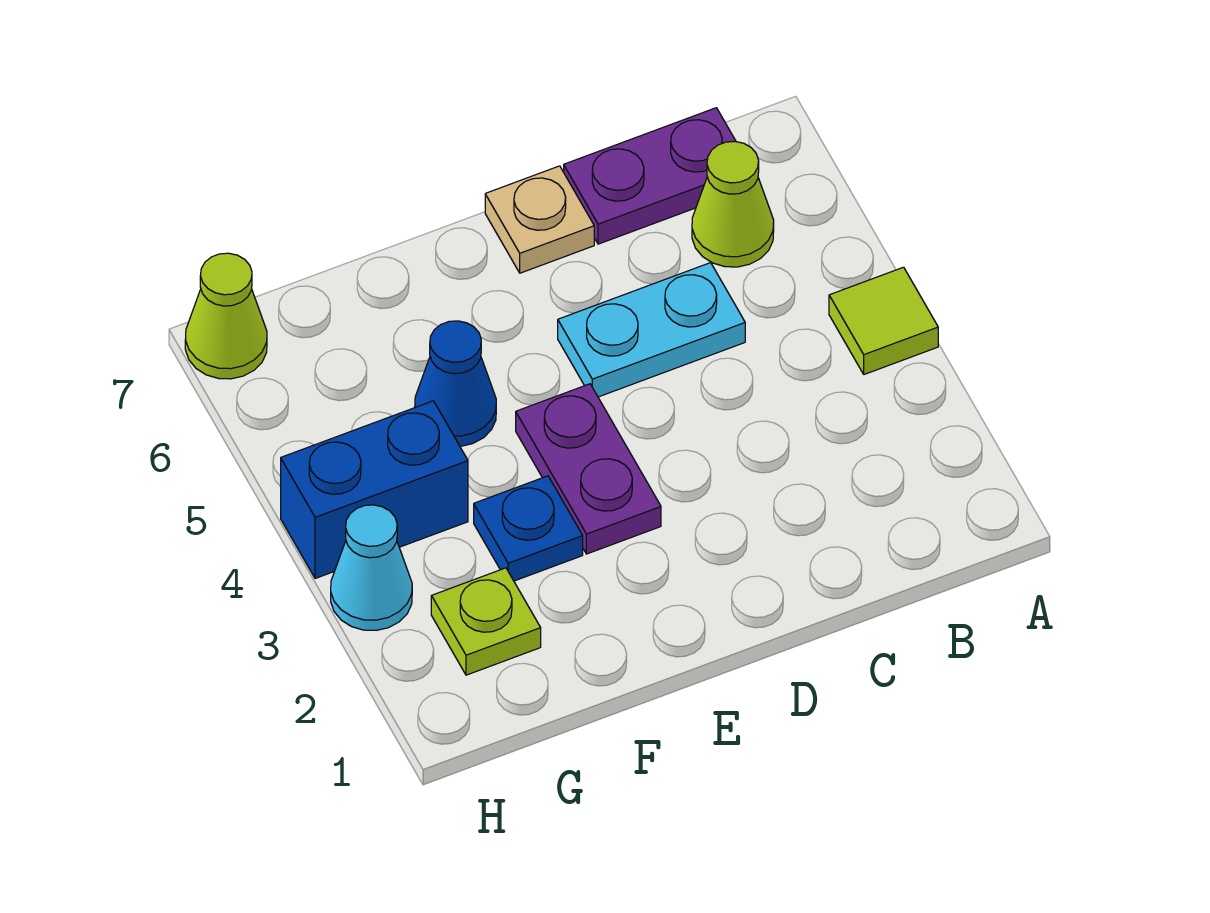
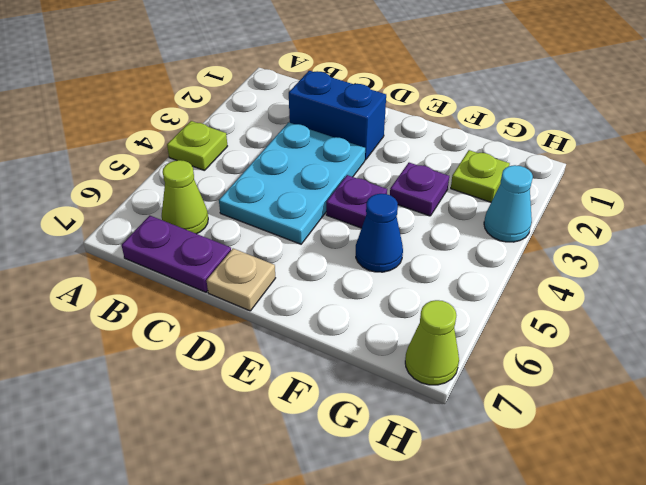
lime 1x1 tile [829,267,938,374] -> lime 1x1 plate [167,121,227,171]
cyan 1x2 plate [558,263,745,397] -> cyan 2x3 plate [219,122,365,244]
purple 1x2 plate [516,384,661,554] -> purple 1x1 plate [326,175,387,228]
blue 1x1 plate [474,476,583,581] -> purple 1x1 plate [390,163,449,216]
blue 1x2 brick [281,401,468,578] -> blue 1x2 brick moved to [289,71,386,160]

